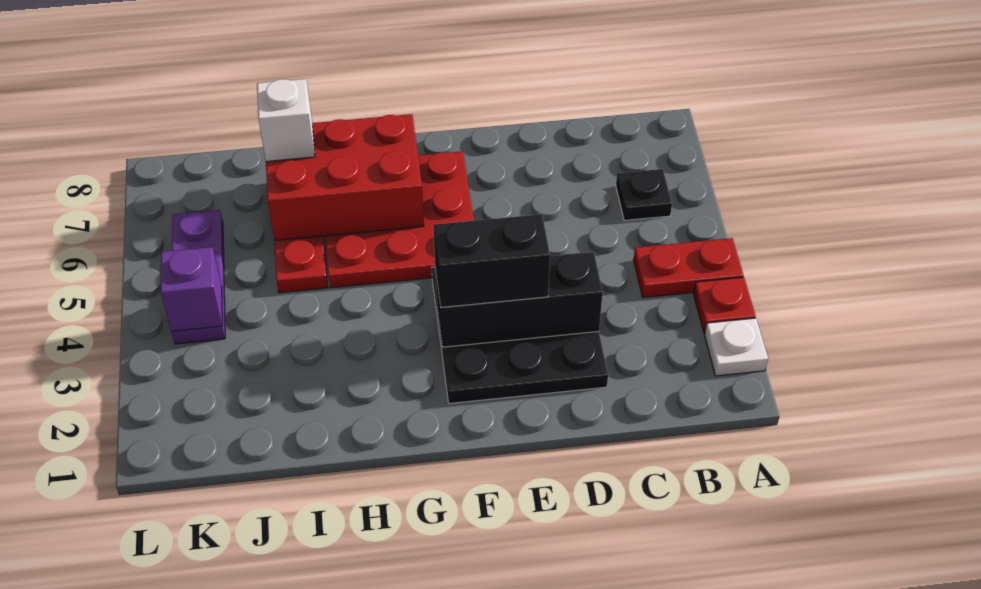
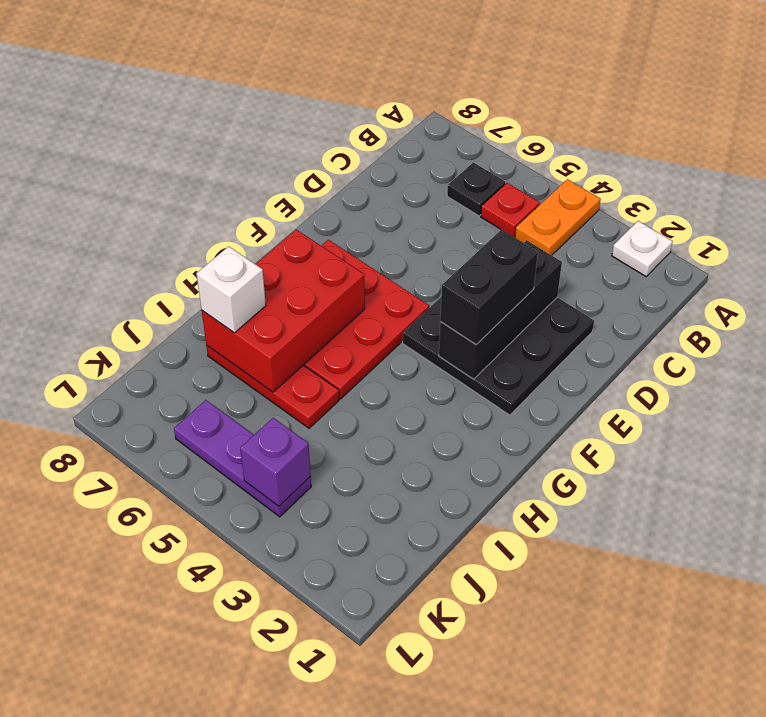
red 1x1 plate [694,277,756,333] -> red 1x1 plate moved to [481,183,540,237]
red 1x2 plate [634,238,744,298] -> orange 1x2 plate [515,179,601,255]

